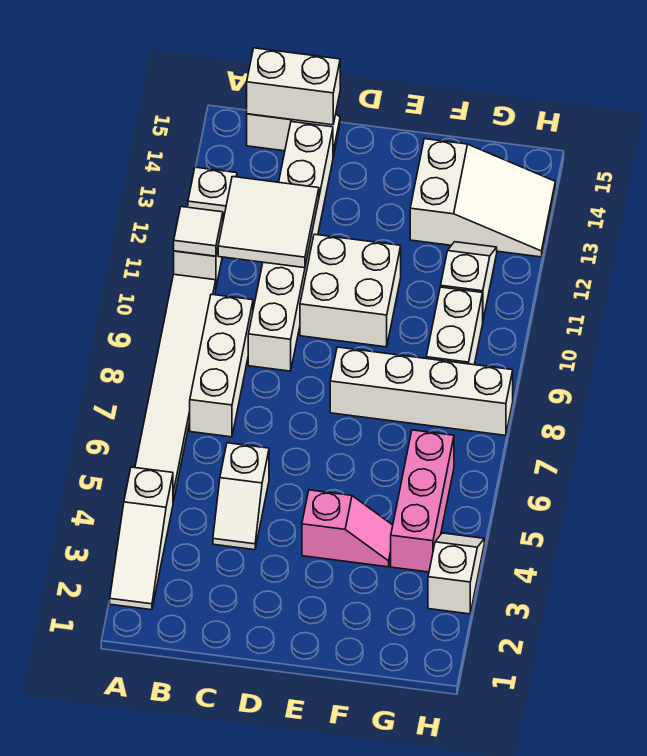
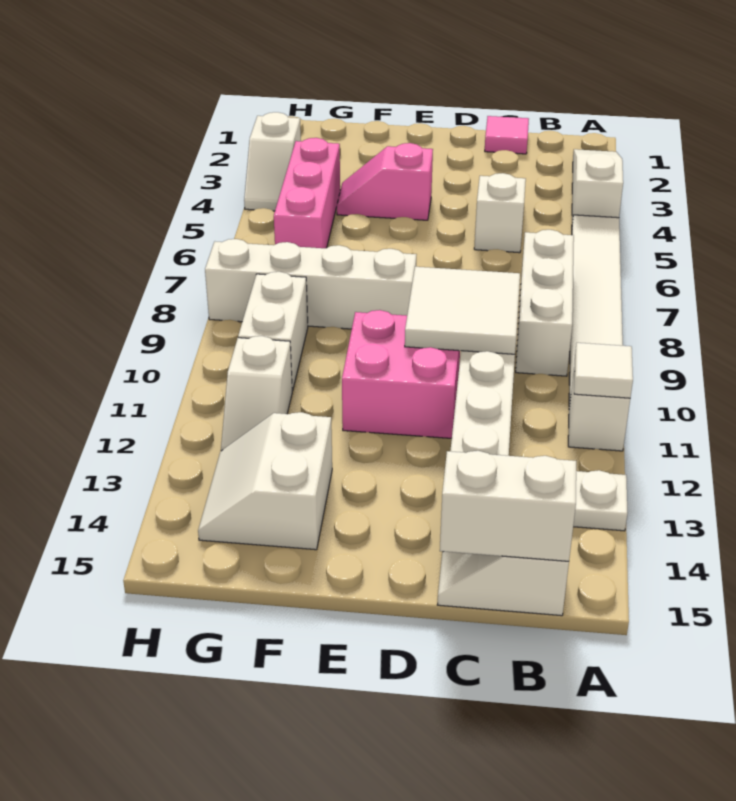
white 2x2 tile [218,177,319,268] -> white 2x2 tile moved to [405,267,520,354]
none -> pink 1x1 tile [485,116,529,154]
white 2x2 brick [300,234,401,347] -> pink 2x2 brick [342,310,460,438]
white 2x3 slope [410,139,555,257] -> white 2x2 slope [198,412,332,550]

